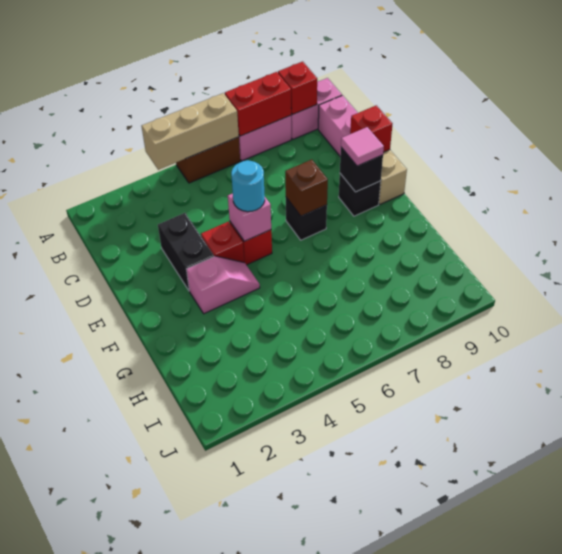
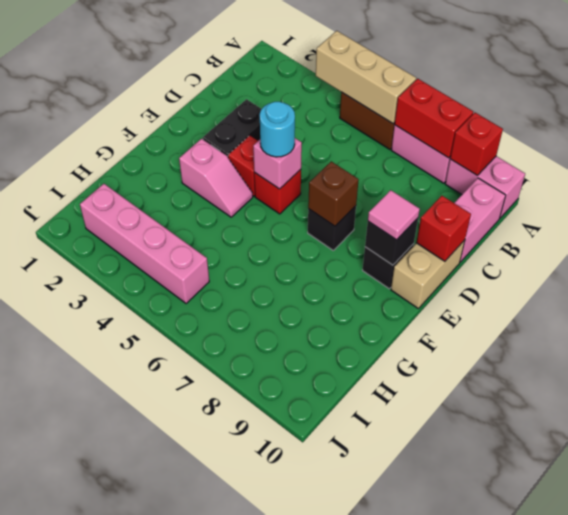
none -> pink 1x4 brick [80,184,209,303]

